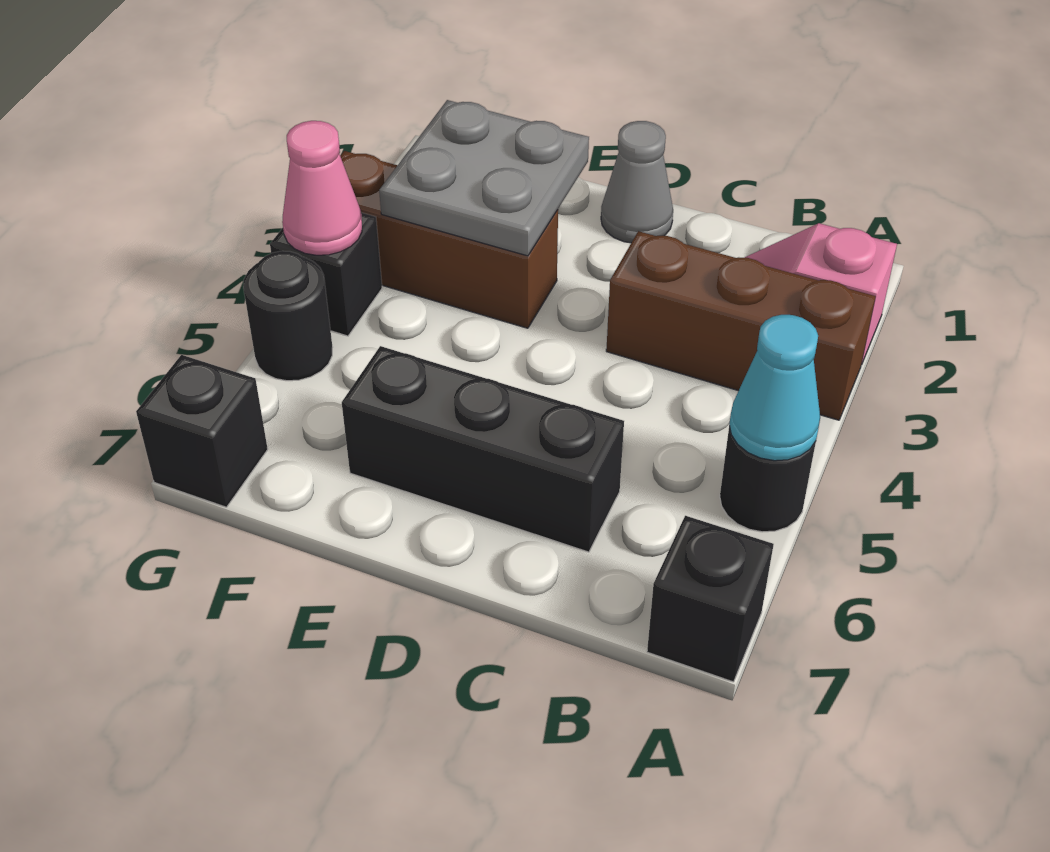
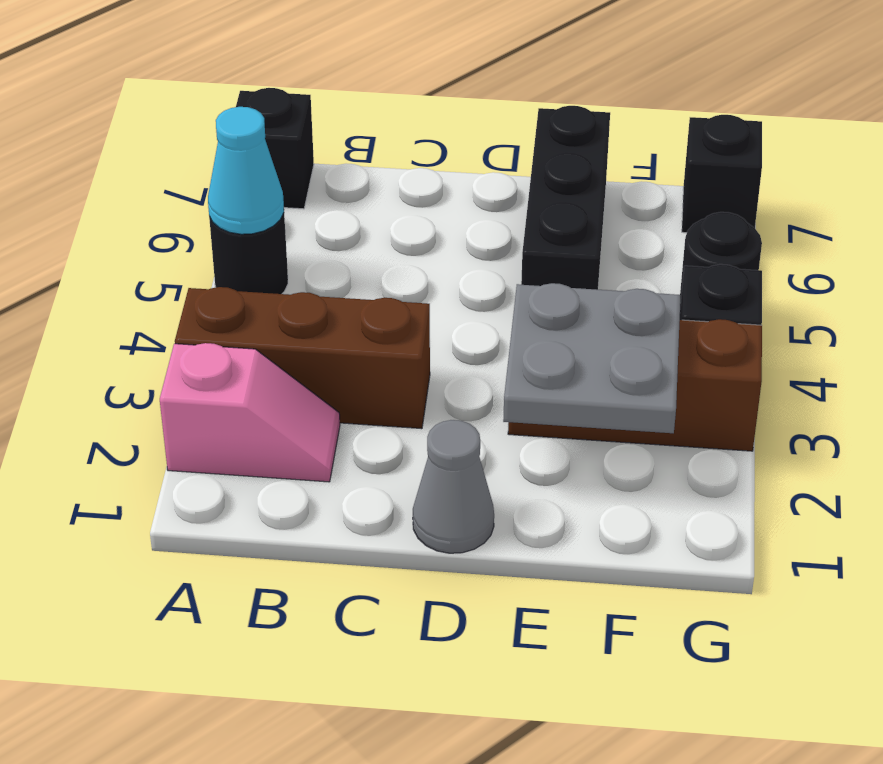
black 1x3 brick [342,346,624,552] -> black 1x3 brick turned to [521,106,610,290]
pink 1x1 cone [282,121,362,255] -> none

